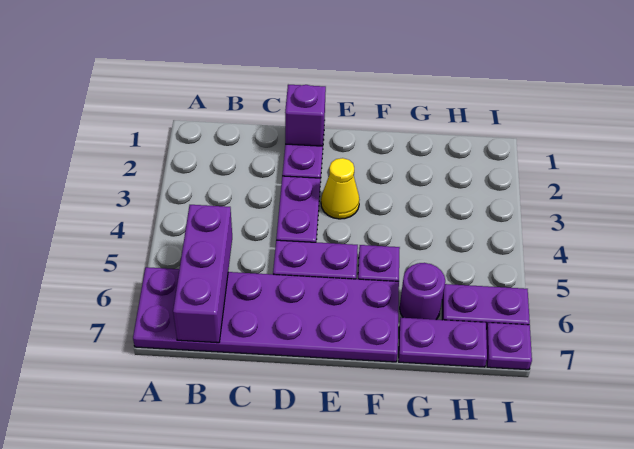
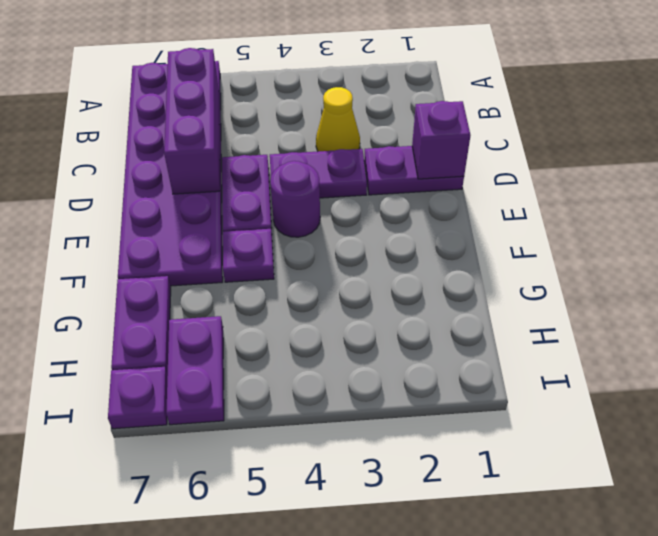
purple 1x3 brick [173,205,232,343] -> purple 1x3 brick turned to [164,48,220,194]
yellow 1x1 cone [321,158,359,219] -> yellow 1x1 cone moved to [316,87,360,151]
purple 1x1 round brick [400,263,445,320] -> purple 1x1 round brick moved to [270,161,320,237]

